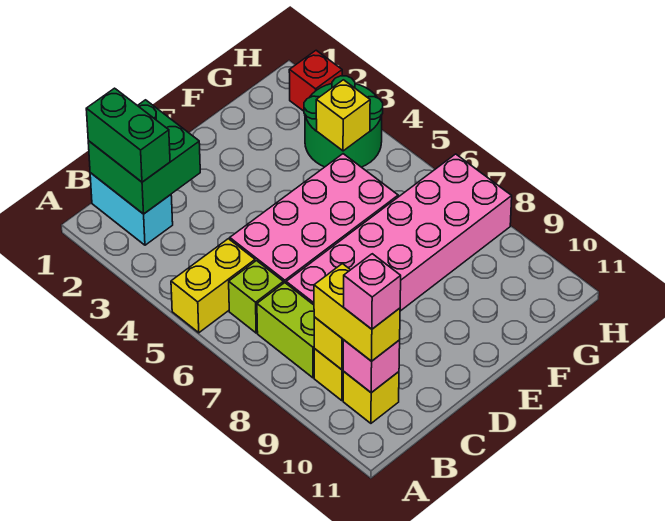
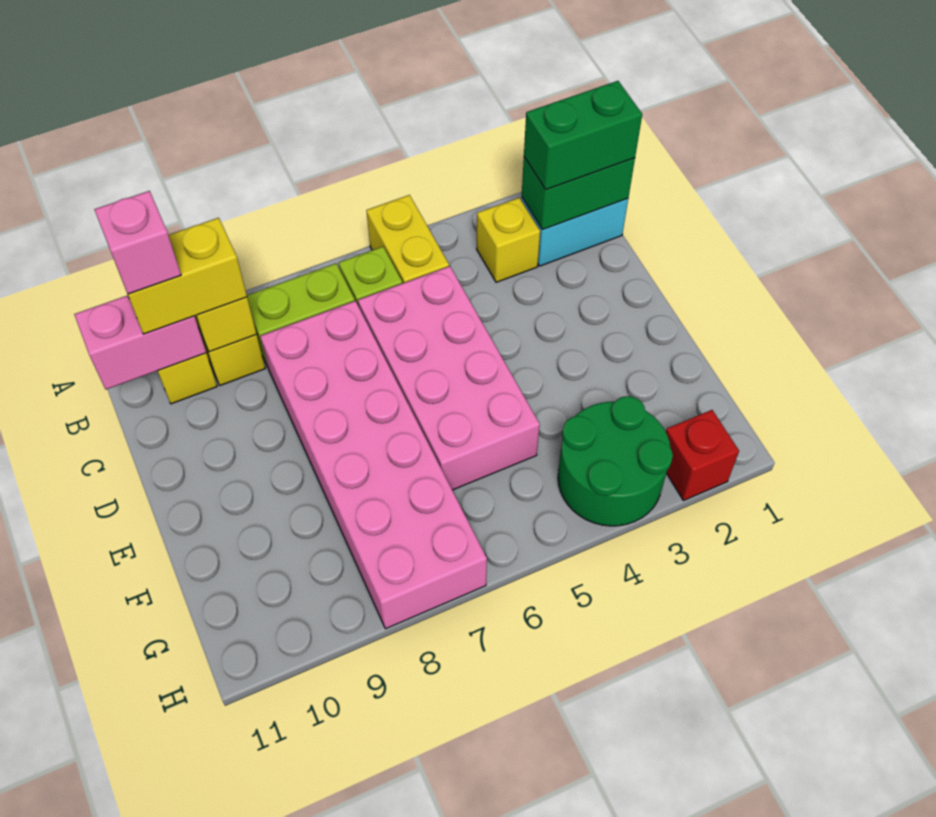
green 2x2 brick [88,100,200,214] -> green 1x2 brick [522,157,635,229]
pink 1x1 brick [343,340,400,393] -> pink 1x2 brick [74,295,206,389]
yellow 1x1 brick [316,80,370,151] -> yellow 1x1 brick moved to [477,198,540,282]

